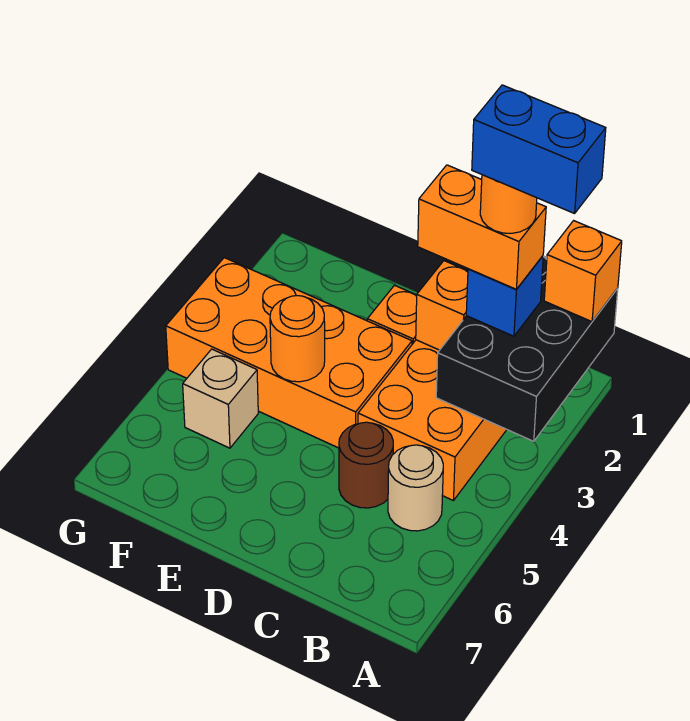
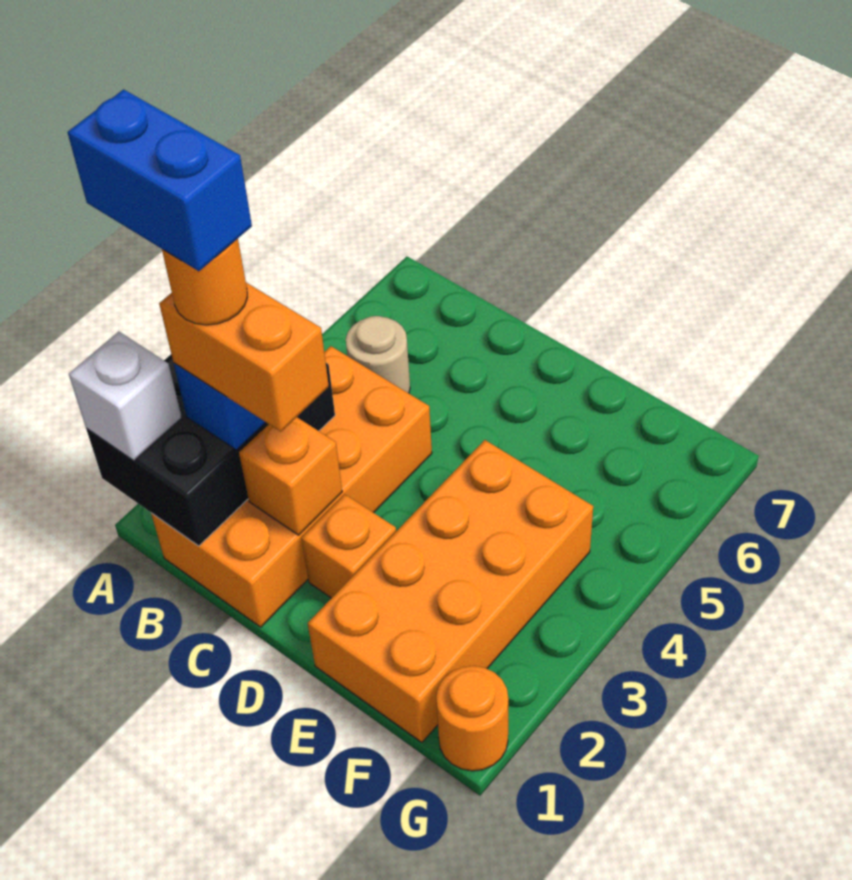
orange 1x1 brick [544,221,622,322] -> white 1x1 brick [69,332,182,461]
brown 1x1 round brick [339,422,393,508] -> none
orange 2x4 brick [166,258,412,448] -> orange 2x4 brick turned to [308,440,593,742]
orange 1x1 round brick [270,296,325,382] -> orange 1x1 round brick moved to [436,666,508,771]
tan 1x1 brick [183,349,258,448] -> none

